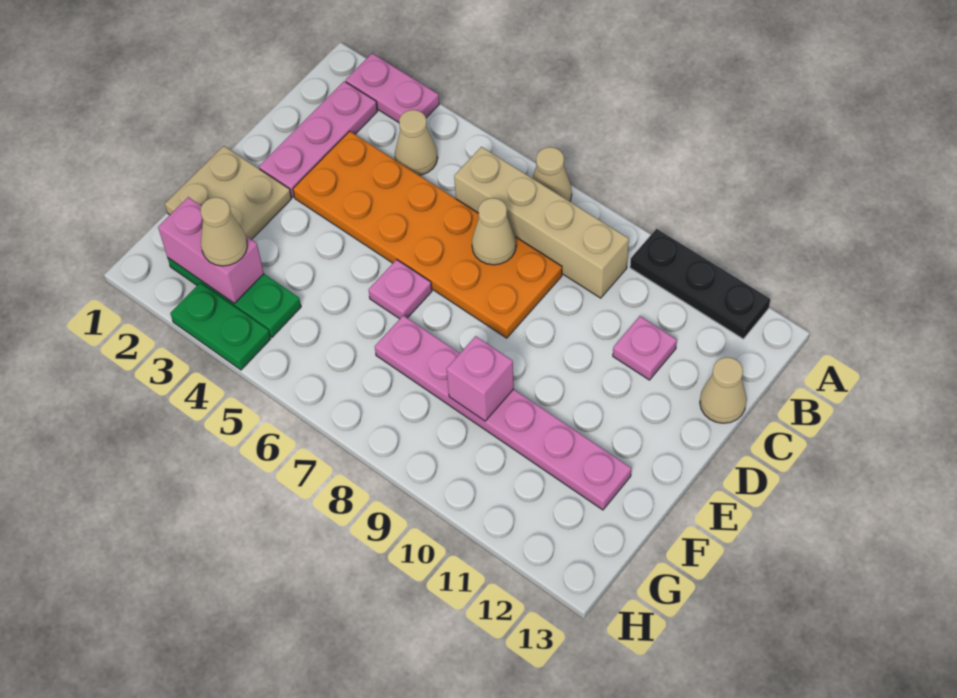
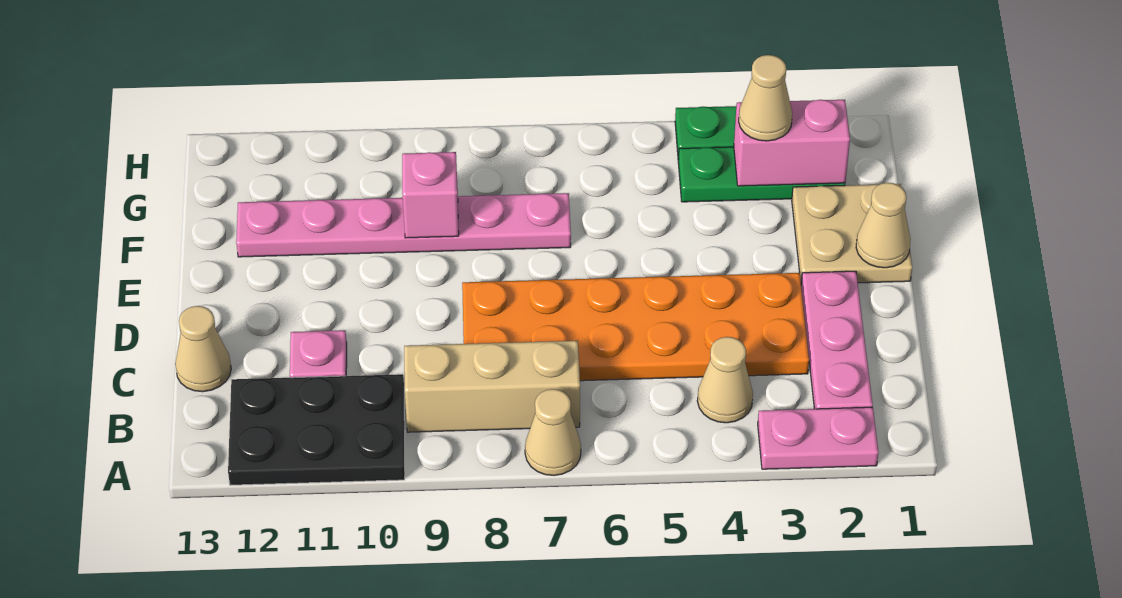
black 1x3 plate [630,229,770,339] -> black 2x3 plate [228,374,405,485]
tan 1x4 brick [454,147,629,298] -> tan 1x3 brick [404,341,580,432]
tan 1x1 cone [472,198,516,265] -> tan 1x1 cone moved to [856,183,911,268]
pink 1x1 plate [369,260,432,319] -> none

